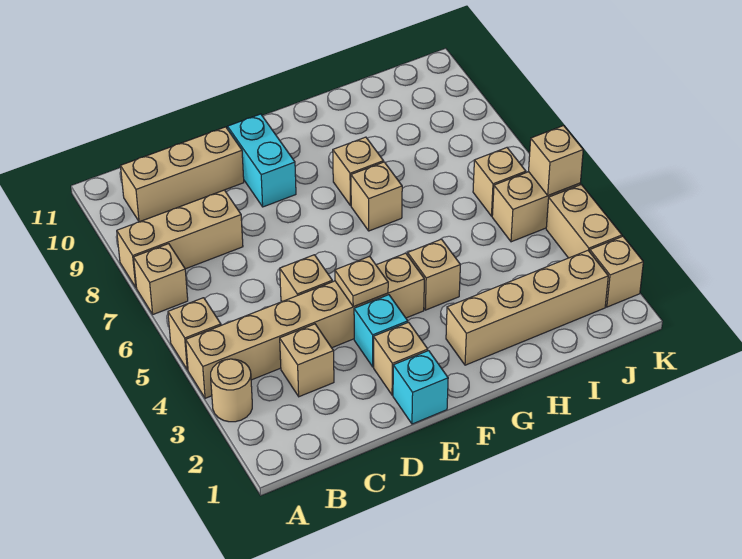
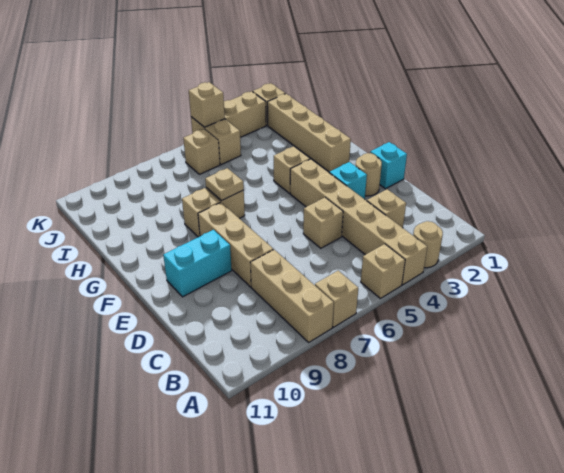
tan 1x3 brick [121,127,244,222] -> tan 1x3 brick moved to [198,202,273,287]
tan 1x1 brick [374,322,428,395] -> tan 1x1 round brick [356,153,382,196]
tan 1x1 plate [335,256,388,307] -> tan 1x1 plate moved to [205,168,244,201]

